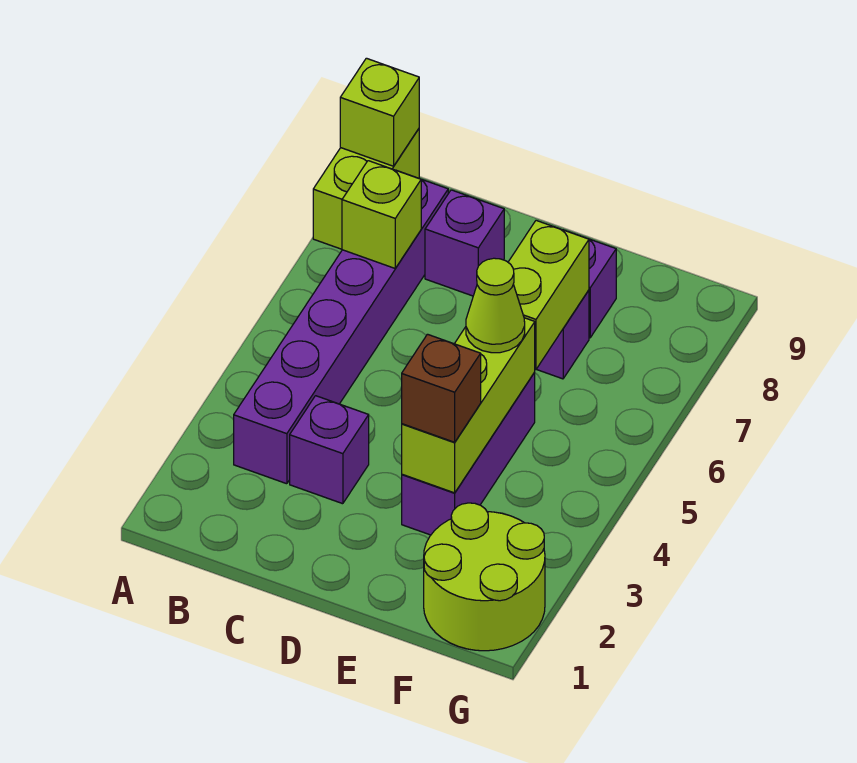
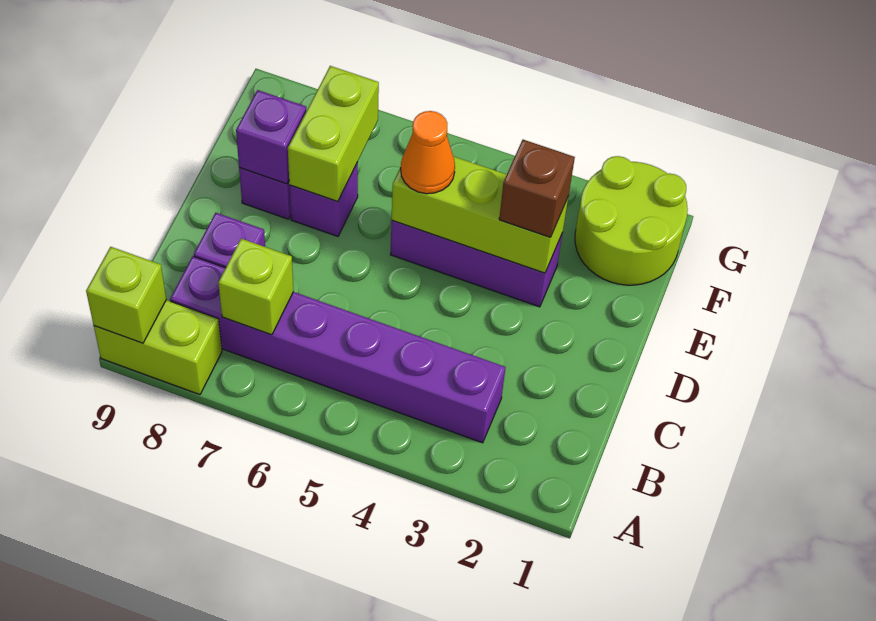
purple 1x1 brick [290,396,369,504] -> purple 1x1 brick moved to [236,90,306,184]
lime 1x1 cone [466,258,525,353] -> orange 1x1 cone [401,111,455,194]
lime 1x2 brick [508,220,589,369] -> lime 1x2 brick turned to [288,66,379,202]

